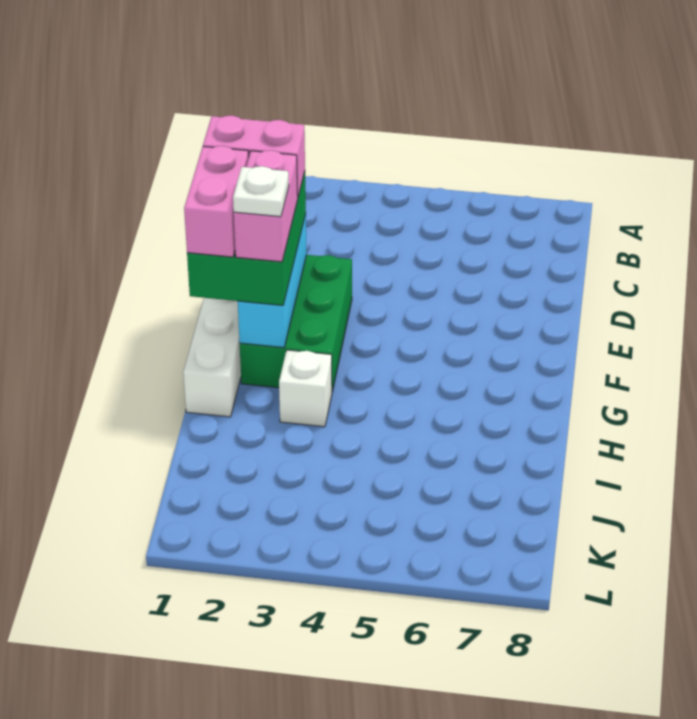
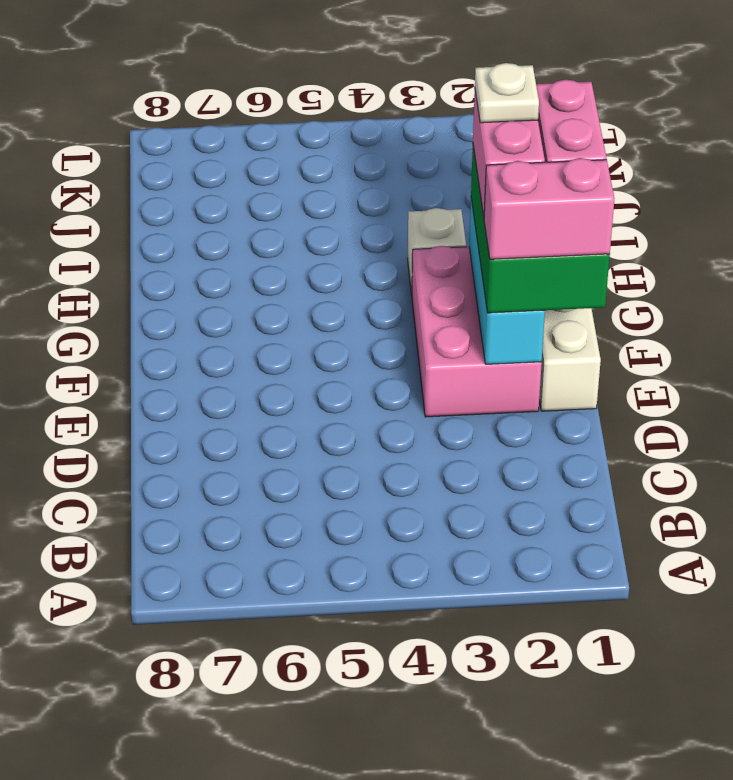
green 2x3 brick [240,255,352,392] -> pink 2x3 brick [412,246,542,417]

